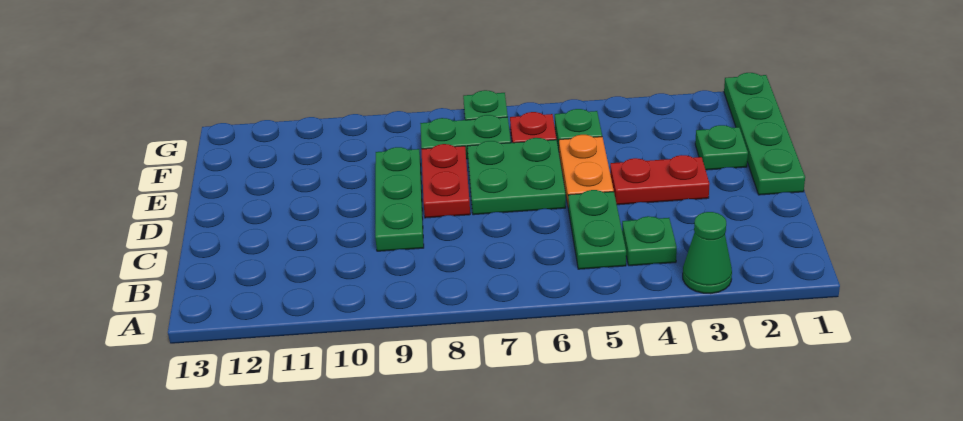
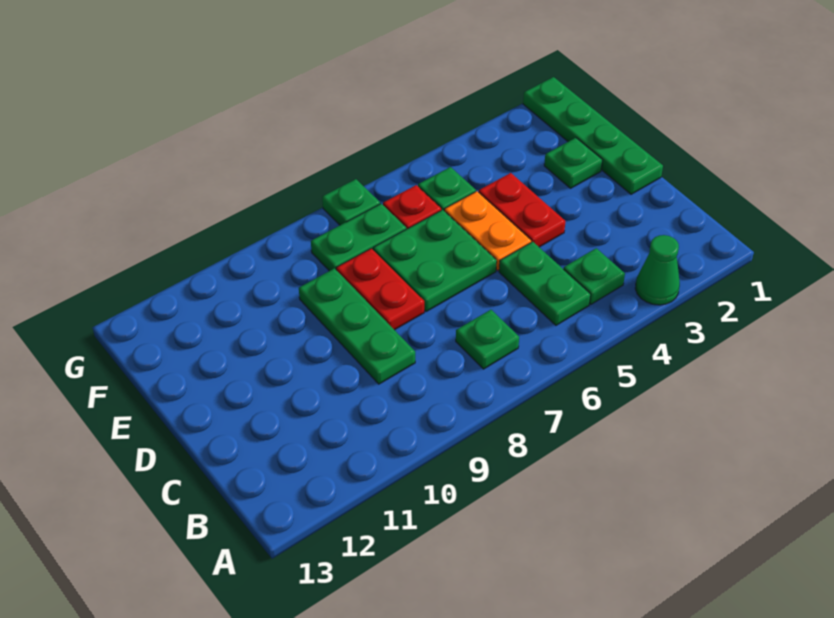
none -> green 1x1 plate [456,310,519,369]
red 1x2 plate [610,155,709,205] -> red 1x2 plate turned to [479,173,565,247]

